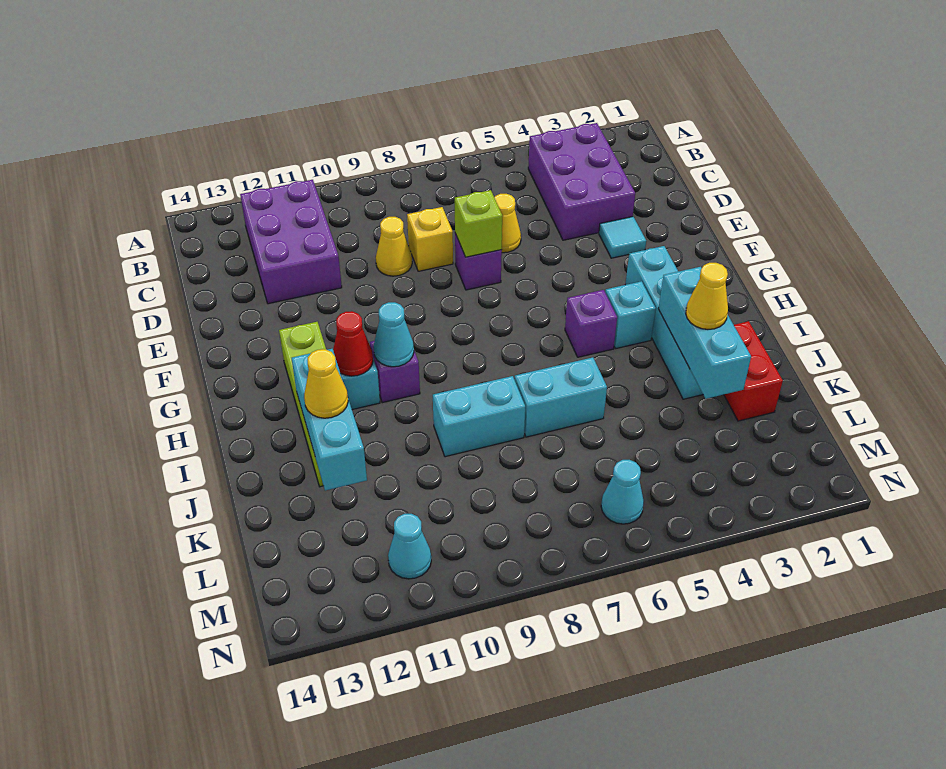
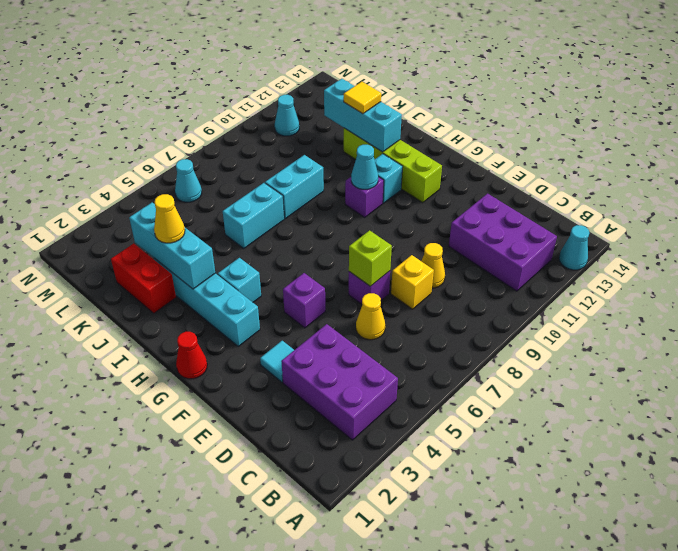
none -> cyan 1x1 cone [559,225,589,270]
purple 1x1 brick [565,290,617,357] -> purple 1x1 brick moved to [283,273,325,328]
red 1x1 cone [333,311,373,376] -> red 1x1 cone moved to [176,332,207,379]
yellow 1x1 cone [304,349,348,418] -> yellow 1x1 tile [344,82,381,114]

